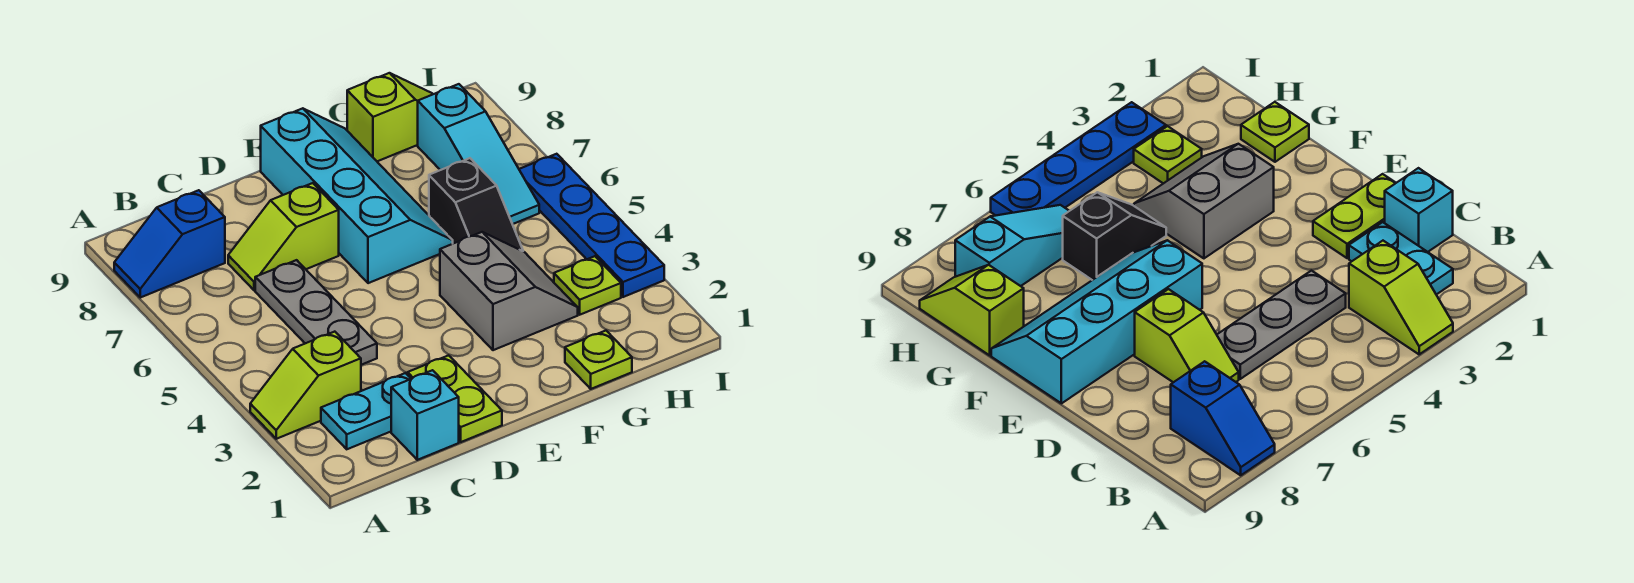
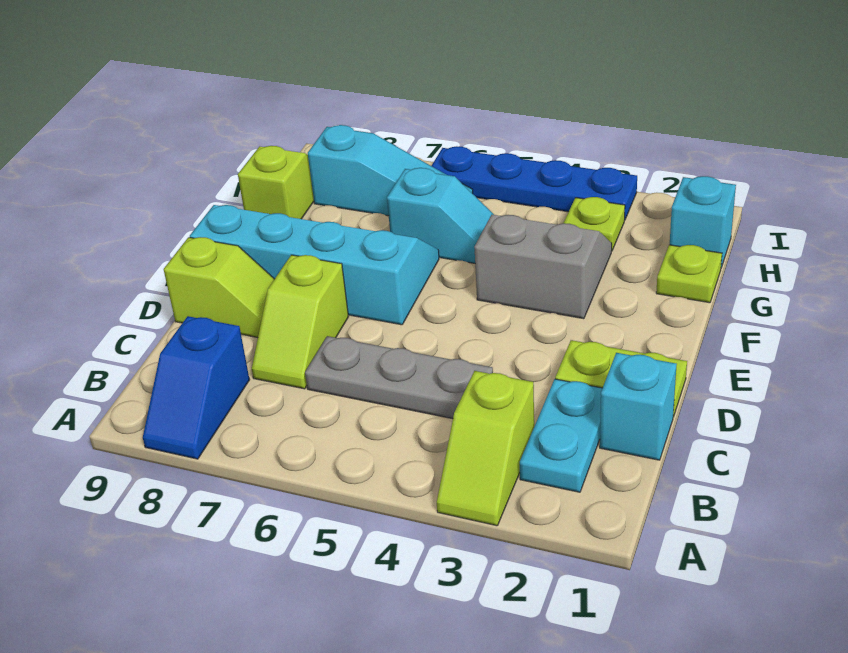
none -> lime 1x2 slope [164,237,274,338]
black 1x2 slope [429,158,523,251] -> cyan 1x2 slope [387,168,494,263]
none -> cyan 1x1 brick [670,176,736,267]

